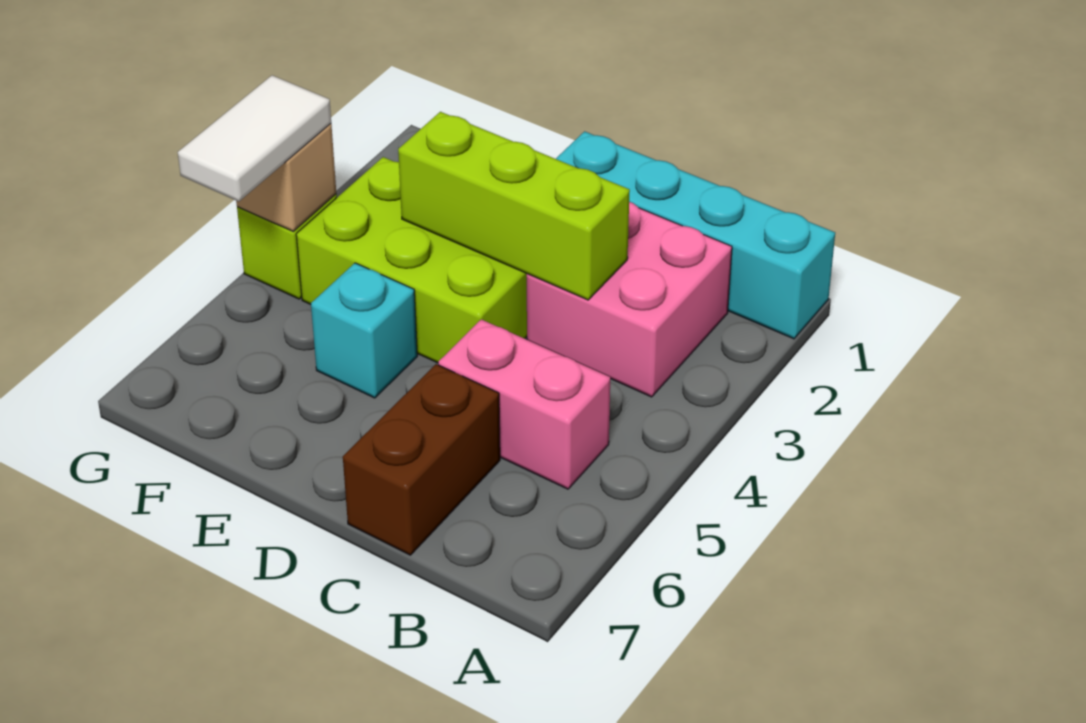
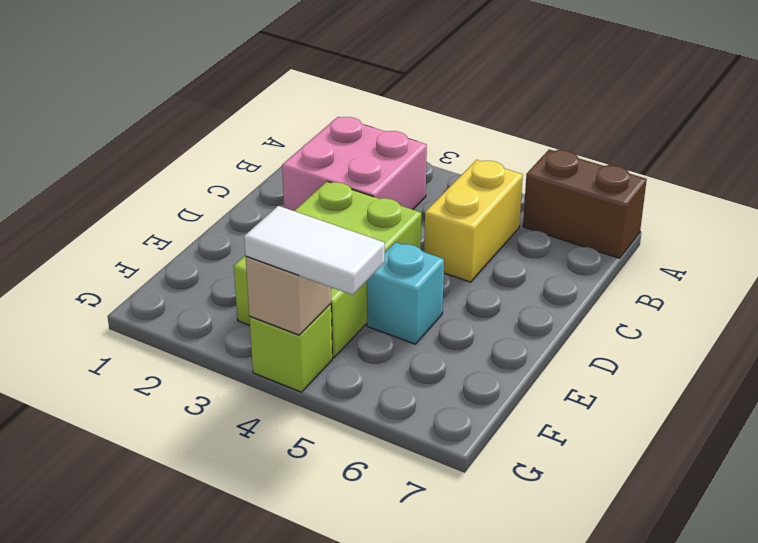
cyan 1x4 brick [556,131,835,339] -> none
pink 1x2 brick [438,319,610,489] -> yellow 1x2 brick [424,160,523,282]
lime 1x3 brick [398,112,630,300] -> none
brown 1x2 brick [343,364,500,555] -> brown 1x2 brick moved to [523,149,647,258]

